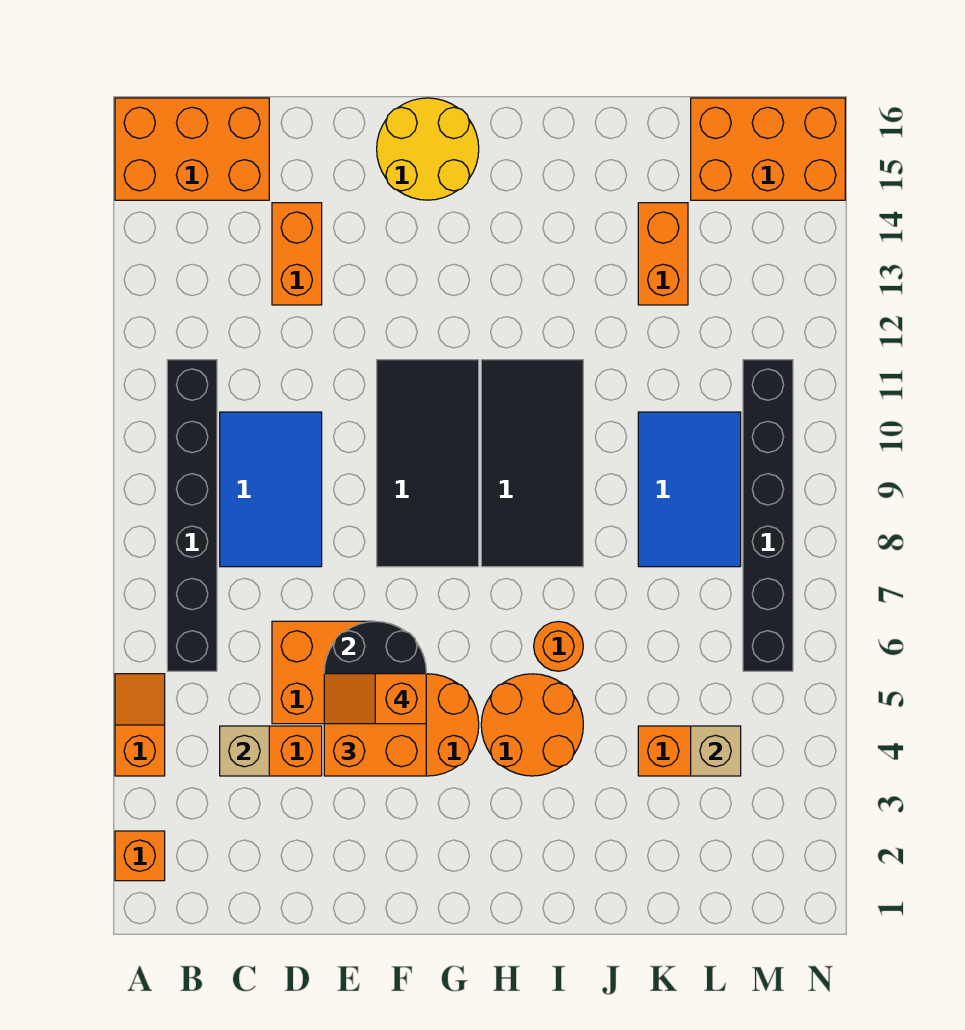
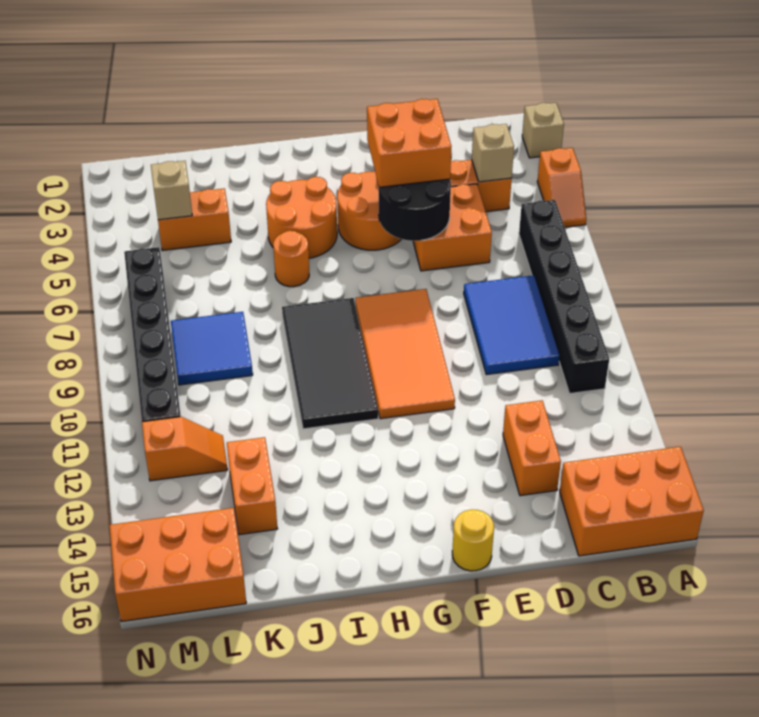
orange 1x1 brick [115,831,165,881] -> tan 1x1 brick [522,103,564,158]
orange 1x2 slope [324,674,426,724] -> orange 1x2 slope moved to [142,417,228,481]
black 2x4 tile [377,360,479,567] -> orange 2x4 tile [355,289,455,419]
yellow 2x2 round brick [377,98,479,200] -> yellow 1x1 round brick [452,510,494,571]
blue 2x3 tile [638,412,741,567] -> blue 2x2 tile [171,312,253,385]

